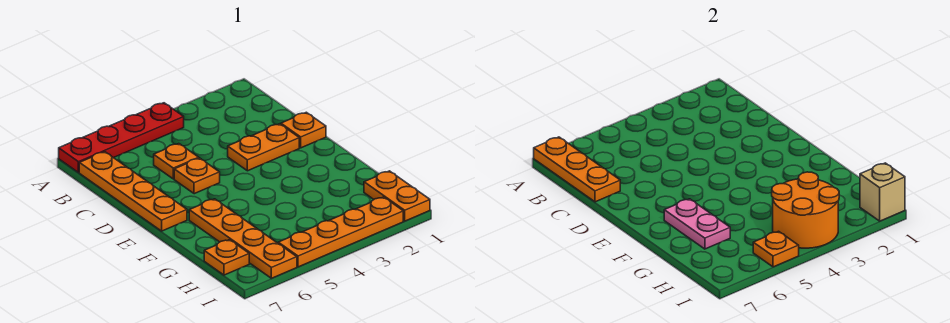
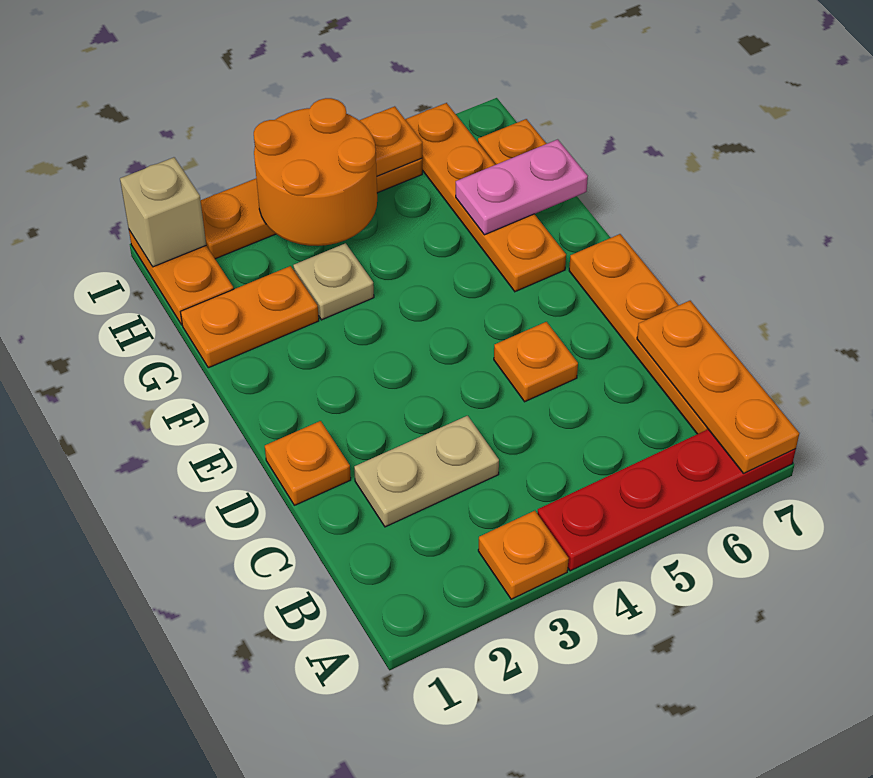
none -> tan 1x2 plate [354,416,499,527]
orange 1x1 plate [154,144,199,179] -> orange 1x1 plate moved to [478,511,569,599]
orange 1x2 plate [228,124,299,171] -> orange 1x2 plate moved to [181,266,319,368]
pink 1x2 plate [664,199,730,249] -> pink 1x2 plate turned to [456,139,588,235]
none -> tan 1x1 plate [293,243,374,320]

